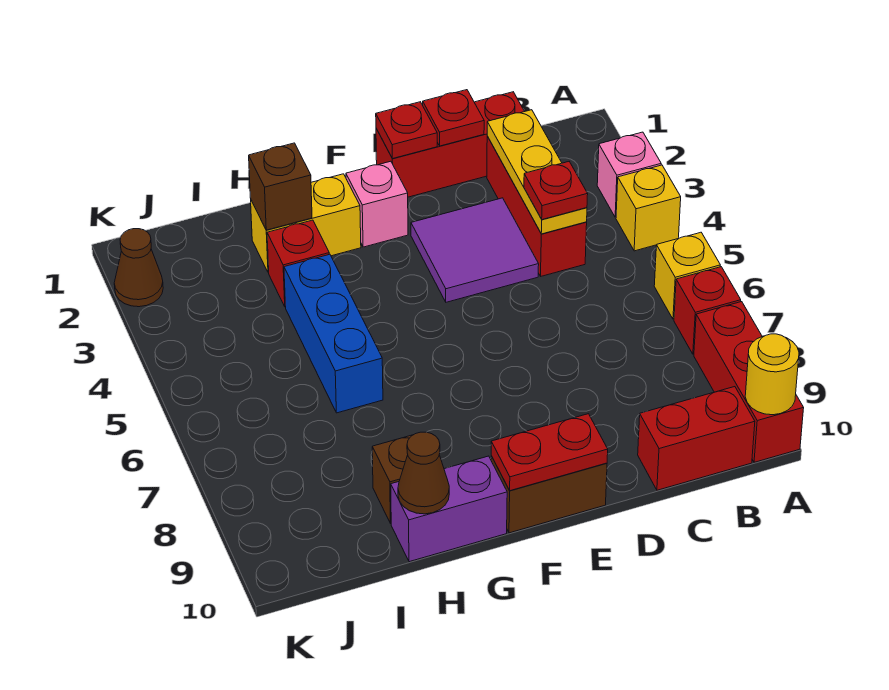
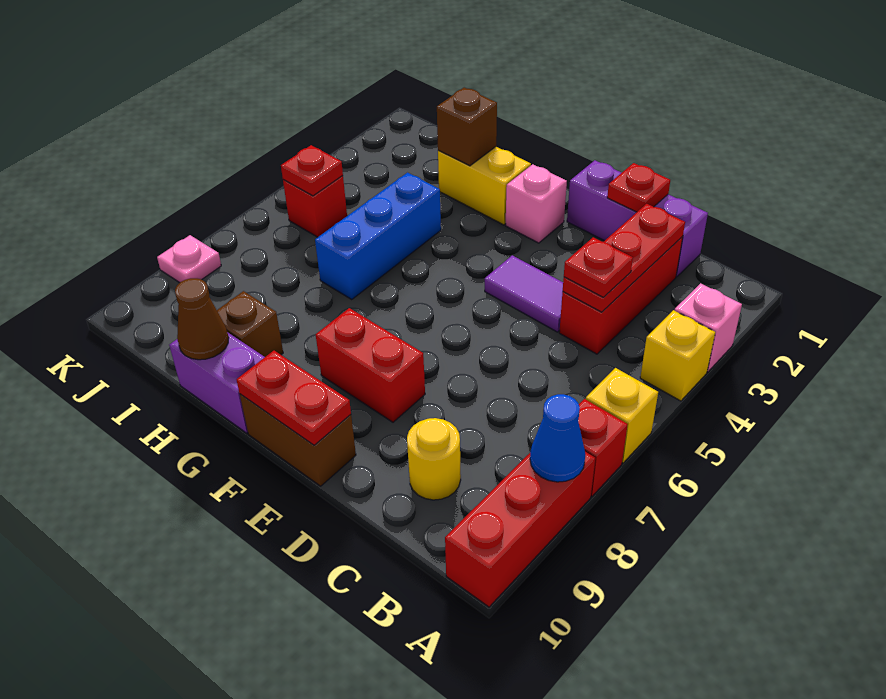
none -> blue 1x1 cone [530,394,585,482]
yellow 1x1 round brick [745,334,799,415] -> yellow 1x1 round brick moved to [407,418,461,500]
red 1x2 brick [638,387,755,490] -> red 1x2 brick moved to [316,308,425,422]
red 1x3 brick [376,92,525,197] -> purple 1x3 brick [567,160,708,277]
yellow 1x3 plate [487,110,587,234] -> red 1x3 plate [563,204,685,312]
purple 2x2 tile [411,198,539,302] -> purple 1x2 tile [485,255,563,332]
red 1x1 plate [376,102,437,159] -> red 1x1 plate moved to [281,145,343,196]
red 1x1 brick [267,220,329,307] -> red 1x1 brick moved to [283,176,347,237]
brown 1x1 cone [114,229,163,307] -> none
none -> pink 1x1 plate [157,235,221,283]

